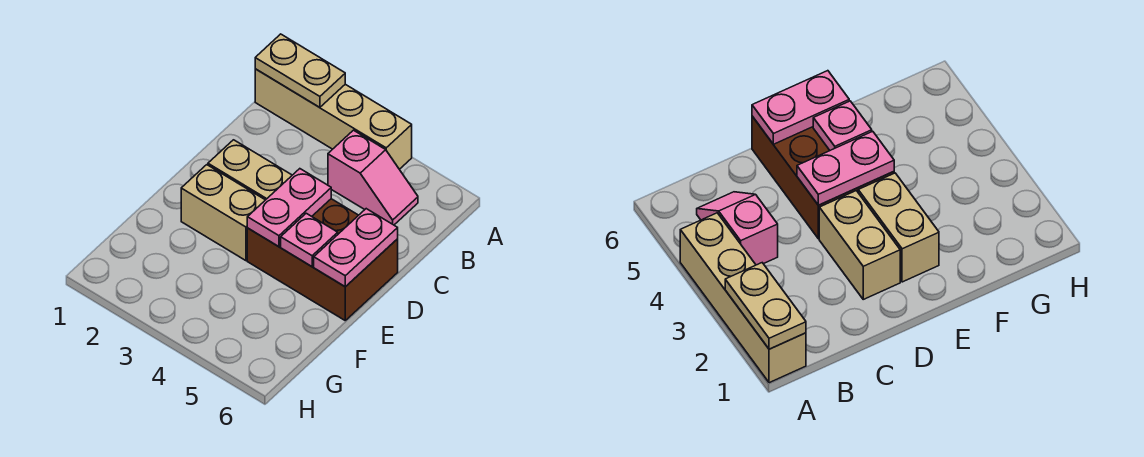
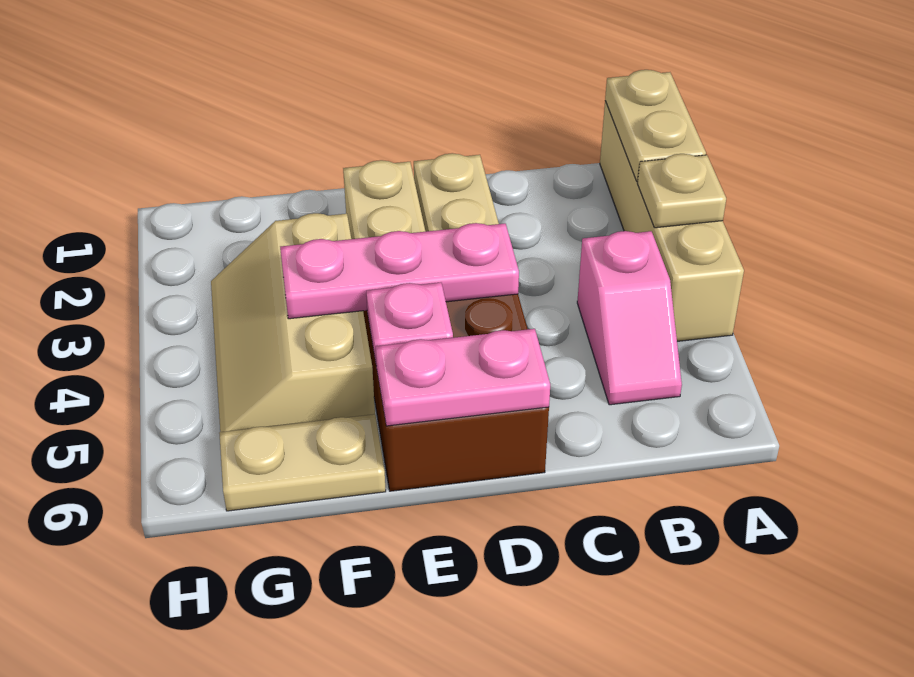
none -> tan 1x1 plate [637,154,726,228]
pink 1x2 plate [247,169,331,247] -> pink 1x3 plate [280,223,519,319]
none -> tan 2x3 slope [211,213,375,432]
none -> tan 1x2 plate [219,414,386,511]

